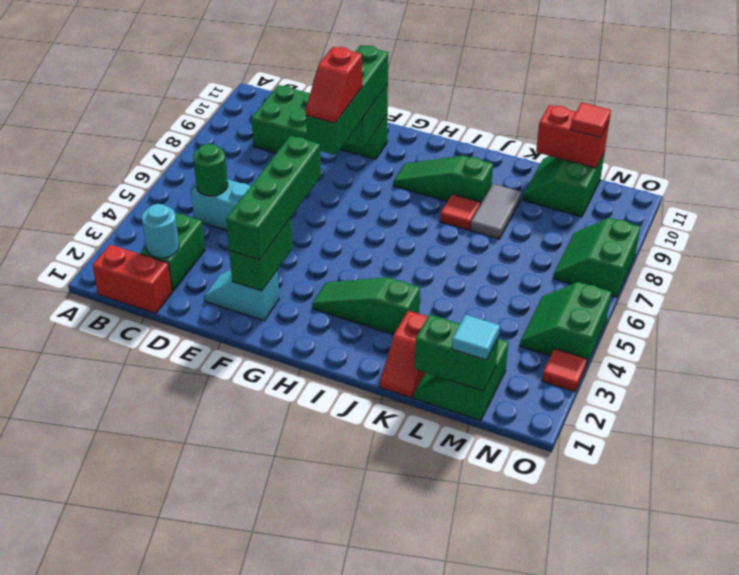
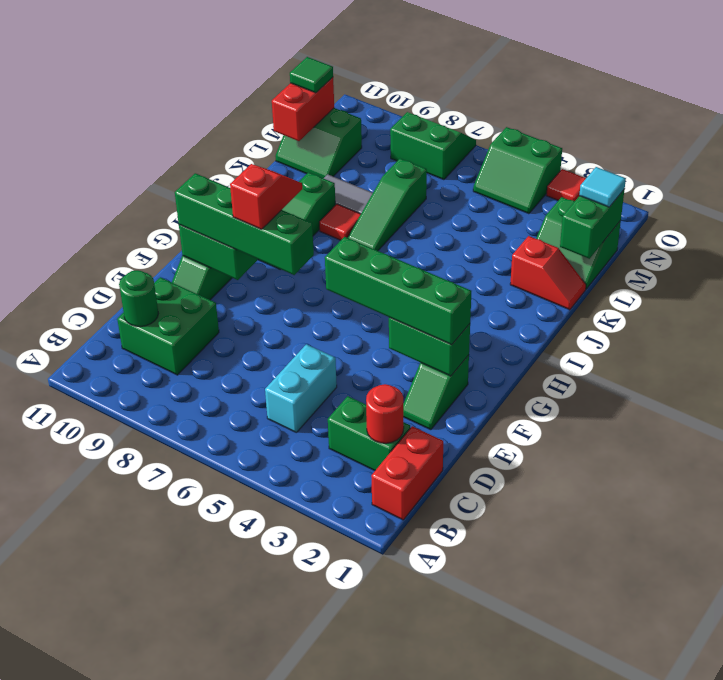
cyan 1x1 round brick [142,204,179,258] -> red 1x1 round brick [366,384,404,443]
green 1x1 round brick [193,144,228,196] -> green 1x1 round brick moved to [119,270,158,327]
cyan 1x2 slope [204,269,279,321] -> green 1x2 slope [403,355,469,430]
red 1x2 slope [306,47,362,123] -> red 1x2 slope turned to [230,164,302,229]
green 1x3 slope [312,277,420,334] -> green 1x3 slope moved to [347,159,427,251]
red 1x1 tile [571,102,611,138] -> green 1x1 tile [290,57,333,93]
green 2x2 slope [553,218,640,297] -> green 2x2 slope turned to [390,112,476,180]

